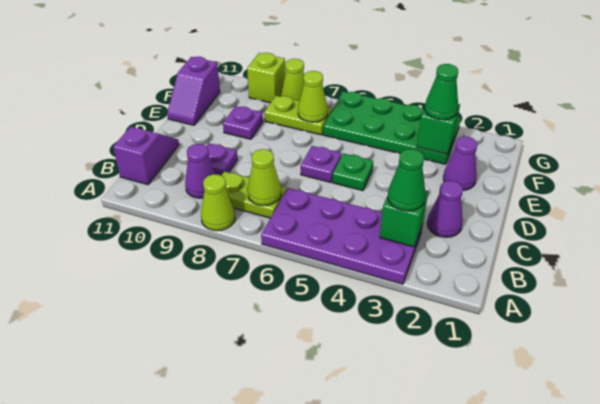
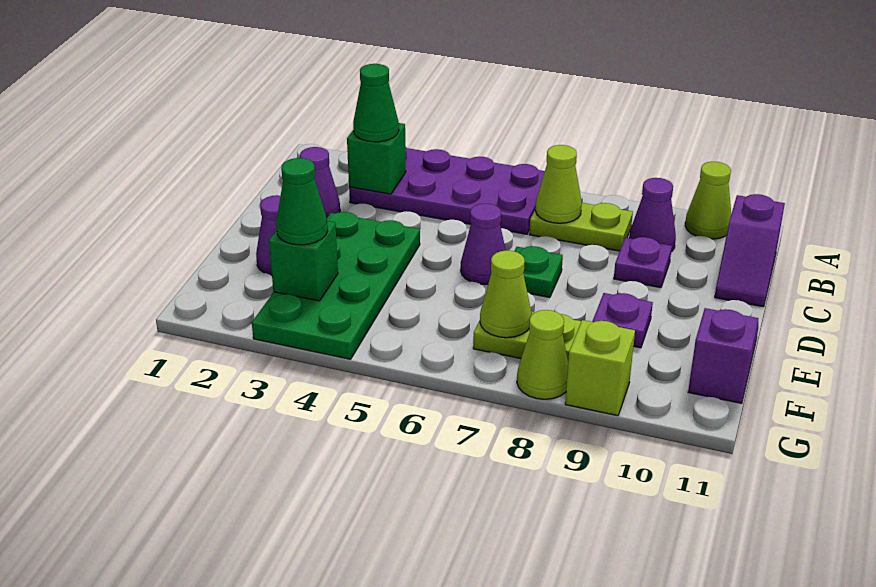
lime 1x1 cone [201,174,235,231] -> lime 1x1 cone moved to [685,162,731,239]
green 1x1 plate [332,153,373,191] -> green 1x1 plate moved to [514,246,563,298]
purple 1x1 plate [301,146,342,182] -> purple 1x1 cone [461,204,506,284]
green 2x4 plate [323,91,461,164] -> green 2x4 plate turned to [252,212,420,359]

